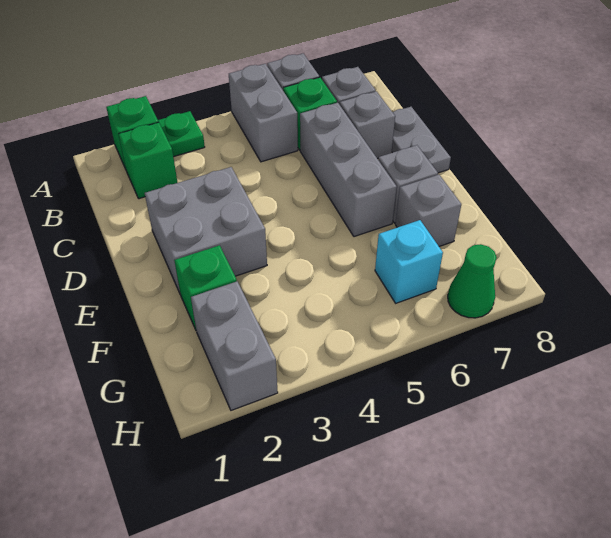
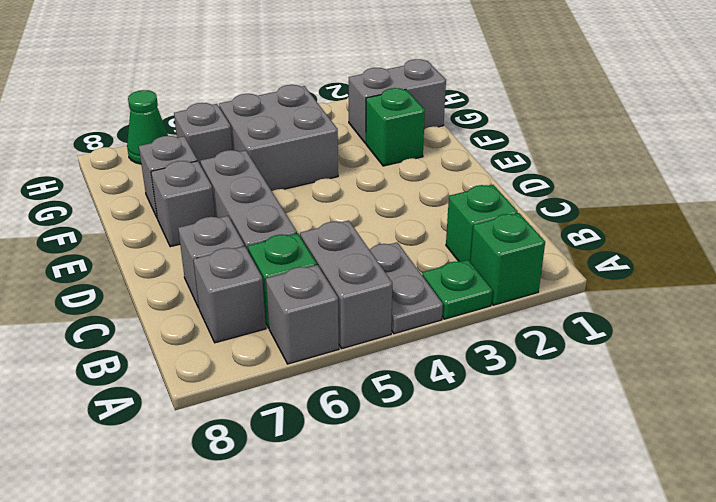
grey 1x2 plate [392,107,451,173] -> grey 1x2 plate moved to [369,242,443,334]
grey 2x2 brick [145,167,267,295] -> grey 2x2 brick moved to [219,85,338,191]
grey 1x2 brick [191,282,278,410] -> grey 1x2 brick turned to [349,59,446,143]
cyan 1x1 brick [375,220,443,303] -> grey 1x1 brick [174,103,232,165]

